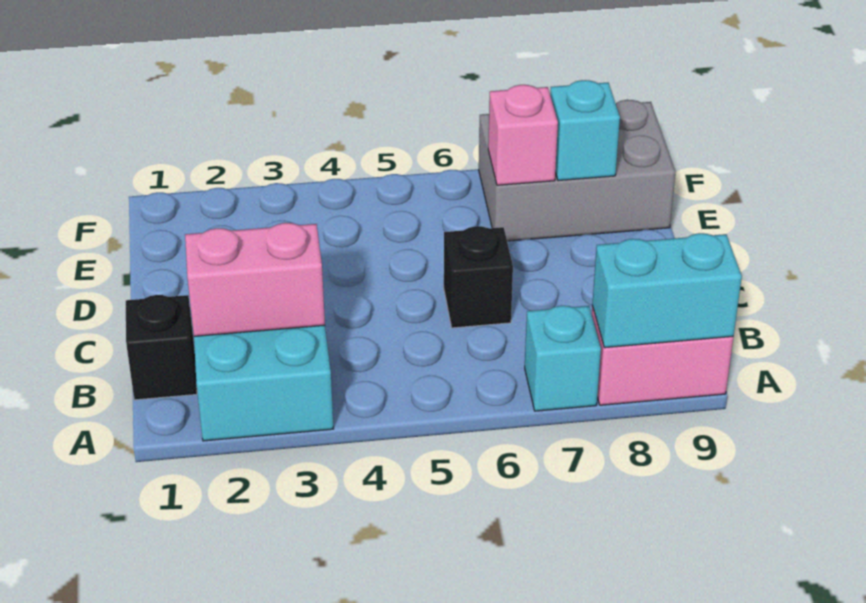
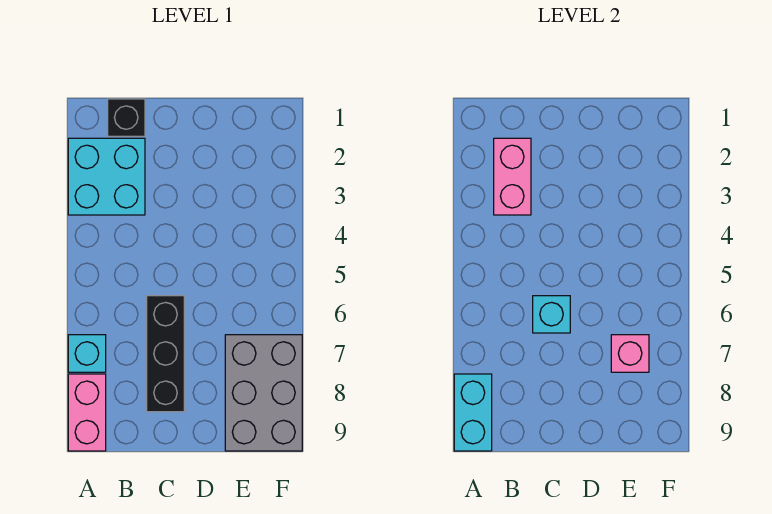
black 1x1 brick [444,226,513,328] -> black 1x3 brick [147,296,184,412]
cyan 1x1 brick [550,80,620,181] -> cyan 1x1 brick moved to [533,296,570,333]

